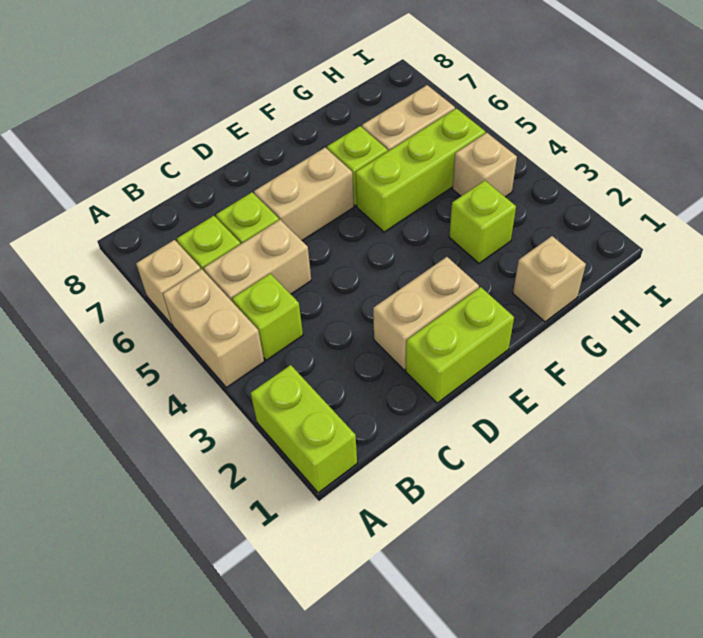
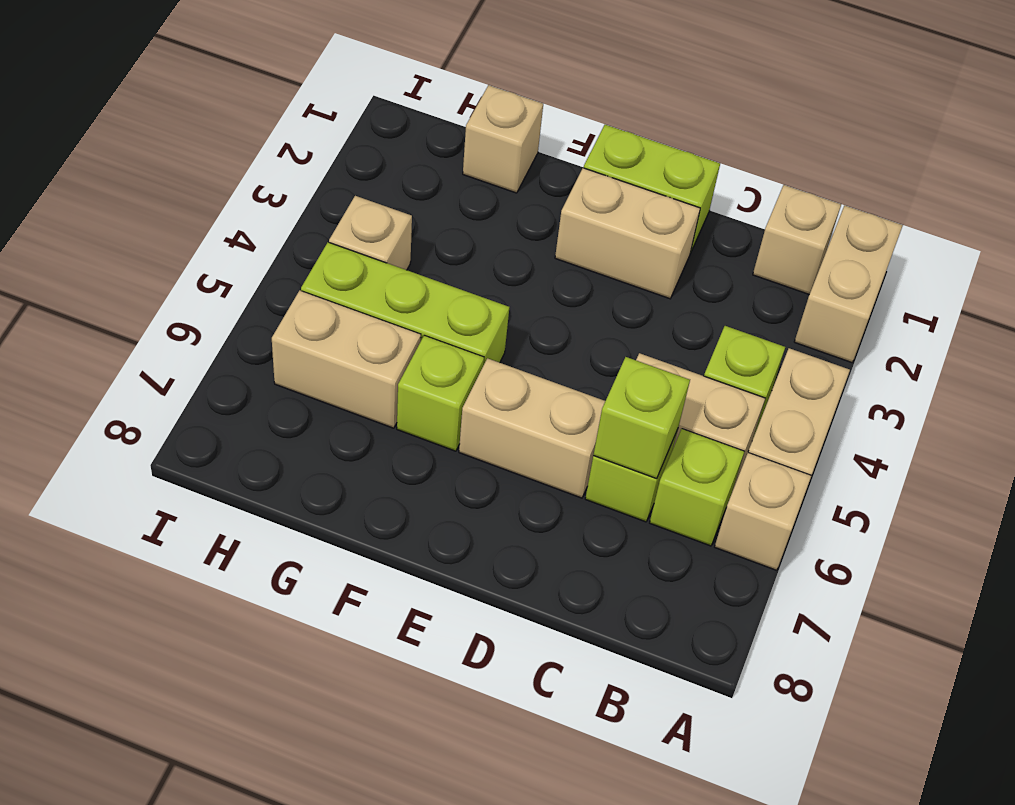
lime 1x2 brick [251,365,357,493] -> tan 1x2 brick [794,205,903,363]
none -> tan 1x1 brick [753,185,841,294]
lime 1x1 brick [449,181,516,263] -> lime 1x1 brick moved to [593,357,690,479]

